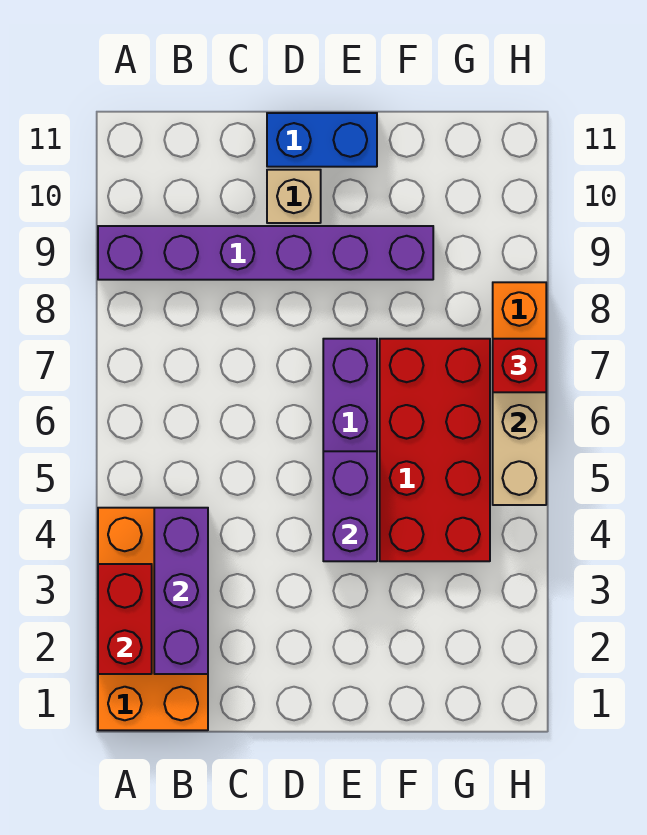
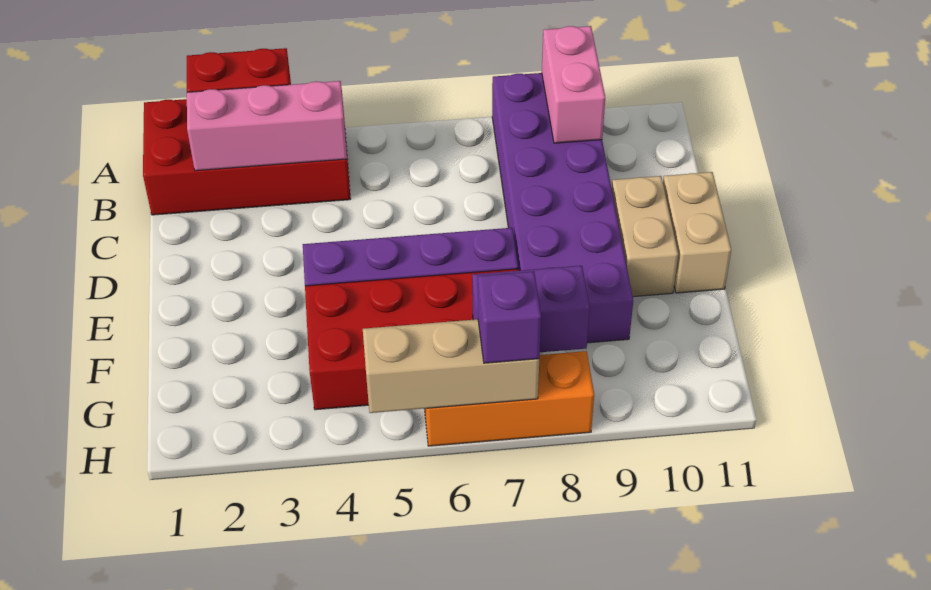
orange 2x4 brick [98,508,208,730] -> red 2x4 brick [143,88,351,215]
purple 1x6 brick [98,226,433,280] -> purple 2x6 brick [492,73,633,343]
none -> pink 1x2 brick [542,26,605,143]
purple 1x3 brick [154,508,208,674] -> pink 1x3 brick [187,81,347,171]
tan 1x1 brick [267,170,321,223] -> tan 1x2 brick [612,176,678,297]
blue 1x2 brick [267,113,377,167] -> tan 1x2 brick [663,172,731,293]
purple 1x2 brick [323,451,377,561] -> purple 1x2 brick moved to [472,266,590,352]
red 1x1 brick [493,339,546,392] -> purple 1x1 brick [478,272,541,363]

